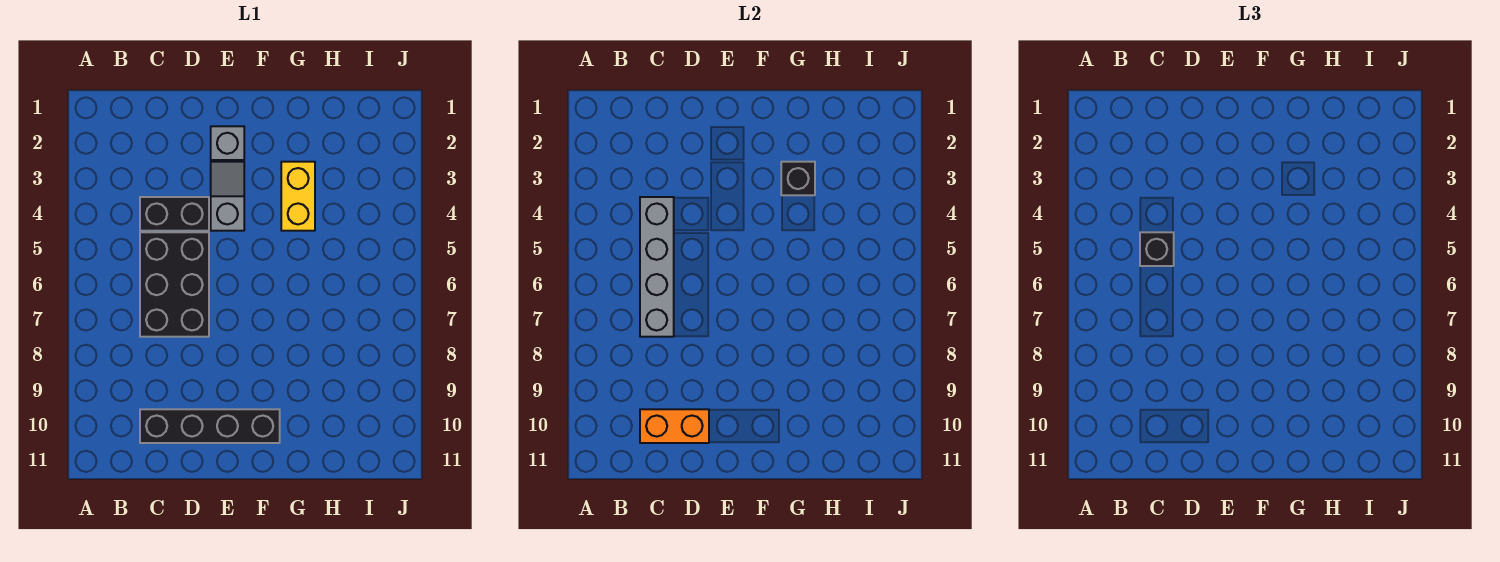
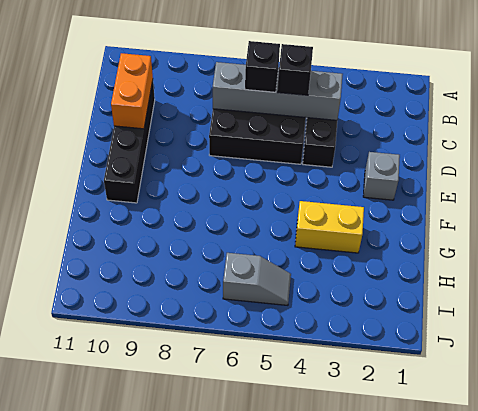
grey 1x2 slope [211,162,244,231] -> grey 1x2 slope moved to [223,253,291,305]
black 1x1 brick [781,162,815,195] -> black 1x1 brick moved to [245,41,280,92]

